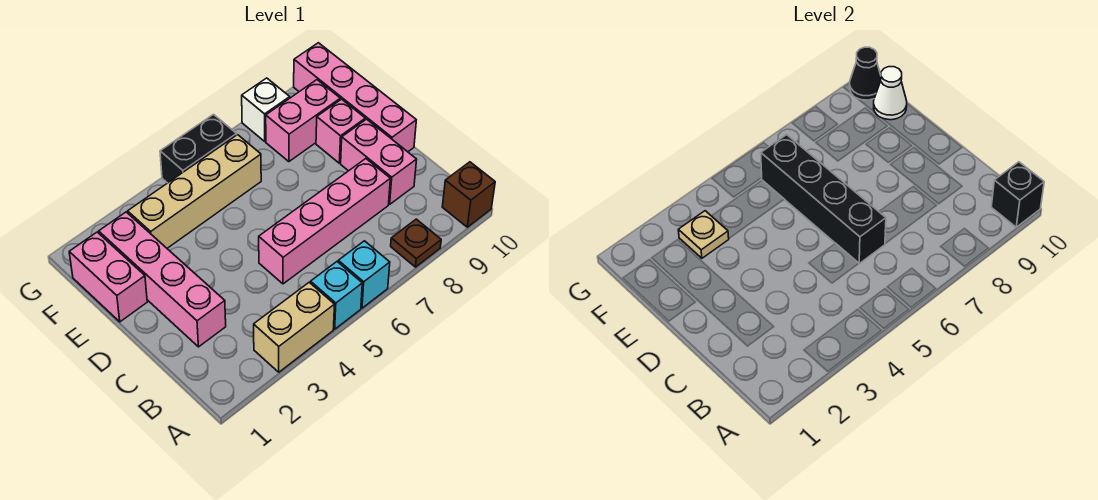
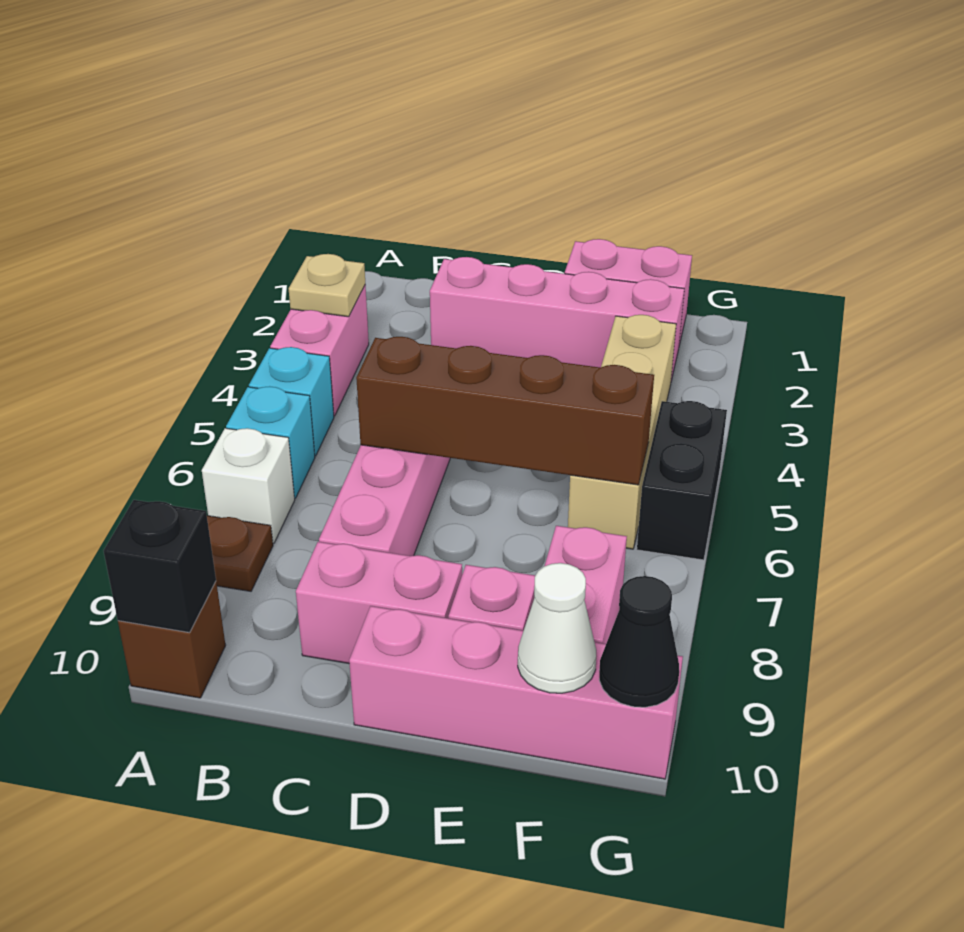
tan 1x2 brick [254,282,335,372] -> pink 1x2 brick [270,285,369,416]
black 1x4 brick [761,135,886,263] -> brown 1x4 brick [356,337,654,485]
tan 1x1 plate [678,211,729,258] -> tan 1x1 plate moved to [289,254,365,317]
white 1x1 brick [242,78,290,141] -> white 1x1 brick moved to [202,428,295,543]

